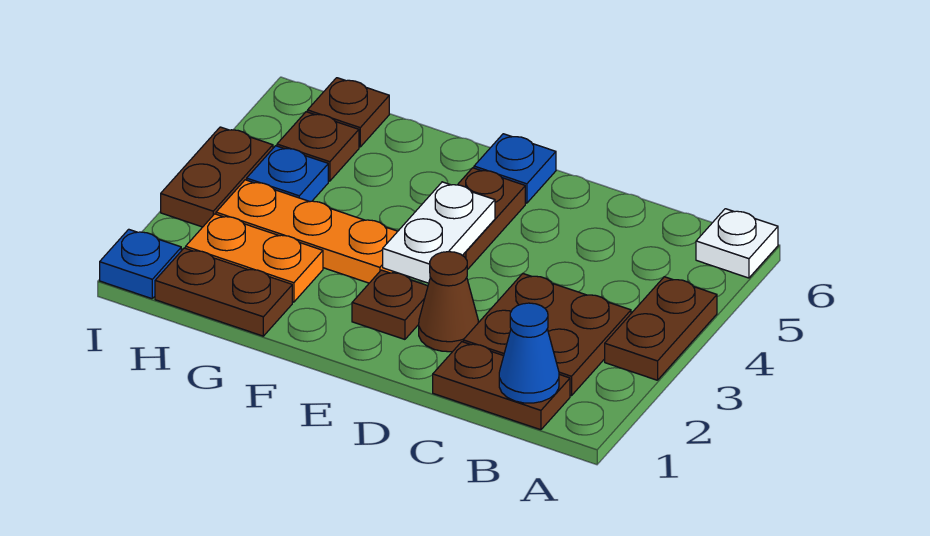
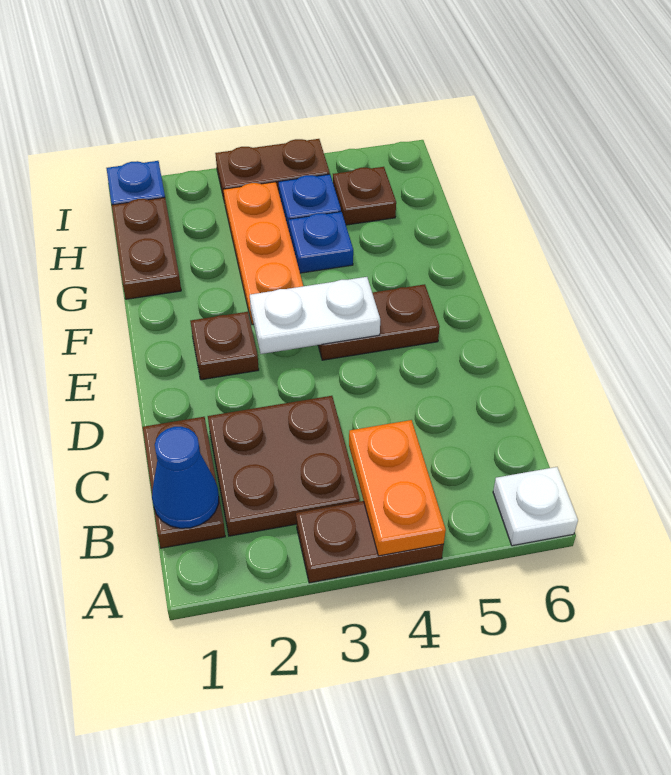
brown 1x1 cone [419,252,479,352] -> none
blue 1x1 plate [474,134,556,203] -> blue 1x1 plate moved to [289,212,353,273]
orange 1x2 plate [186,214,323,302] -> orange 1x2 plate moved to [349,420,446,556]
brown 1x1 plate [308,78,389,147] -> none

